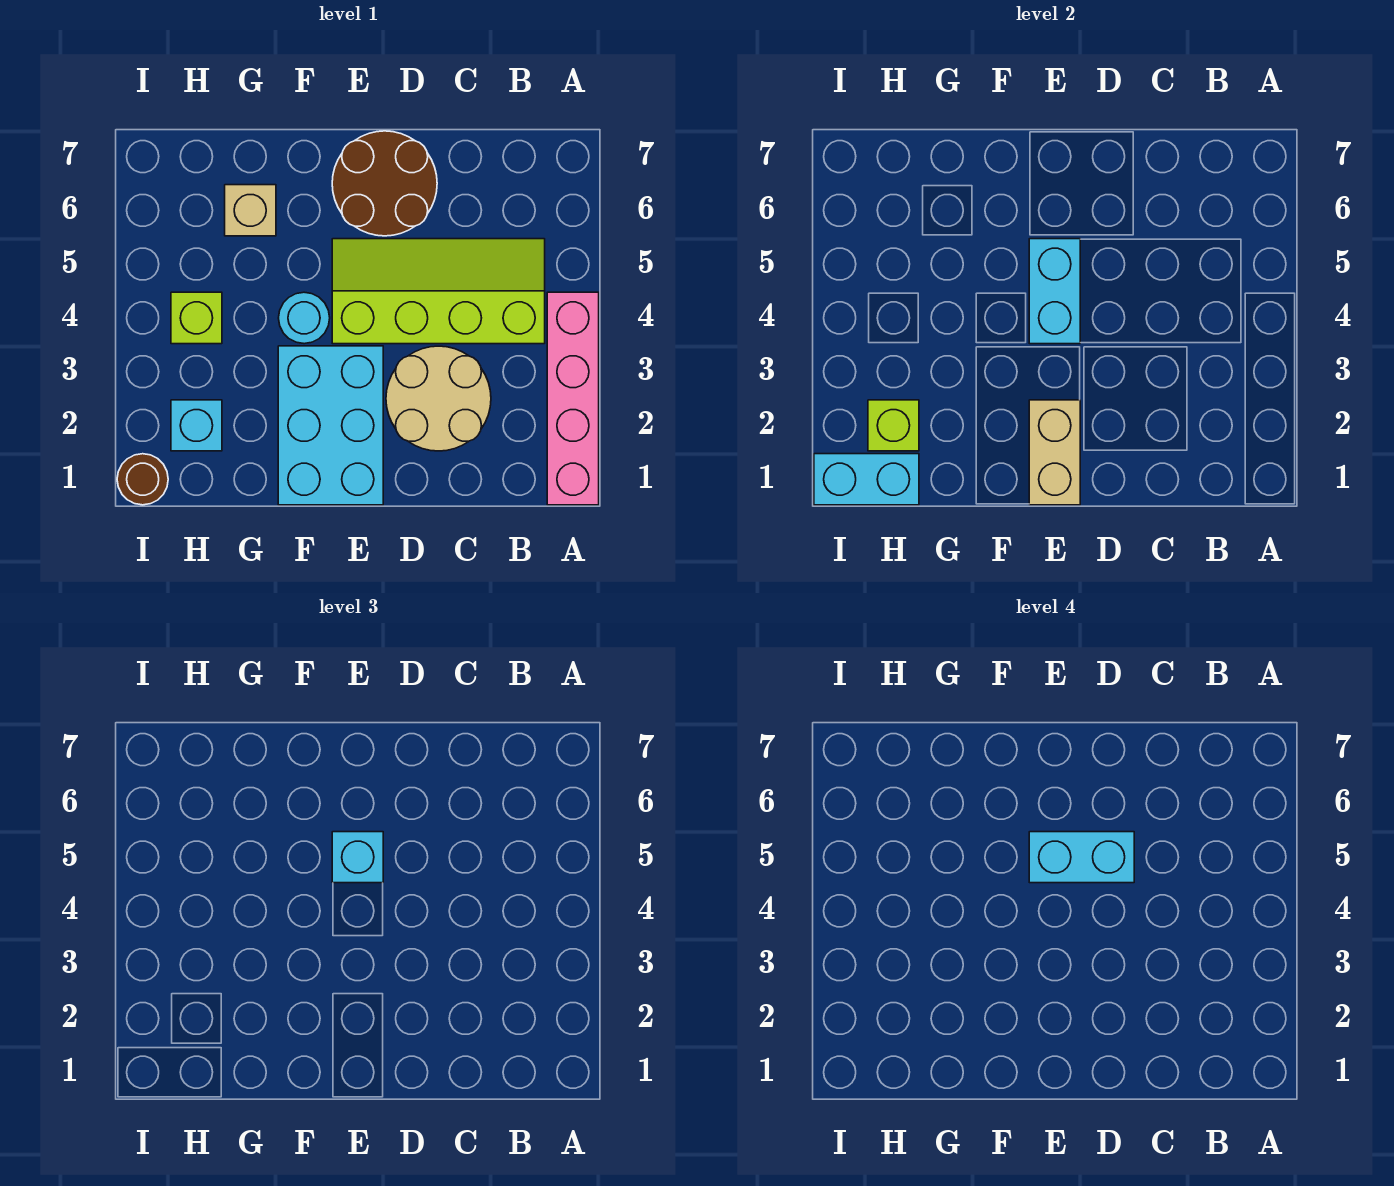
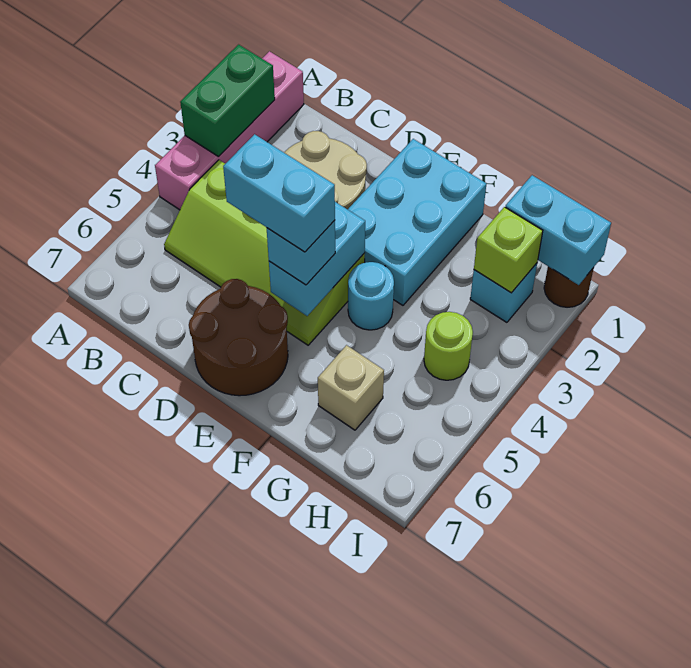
none -> green 1x2 brick [180,45,275,157]
tan 1x2 brick [1029,400,1080,505] -> none
lime 1x1 brick [171,292,222,344] -> lime 1x1 round brick [424,312,473,380]

